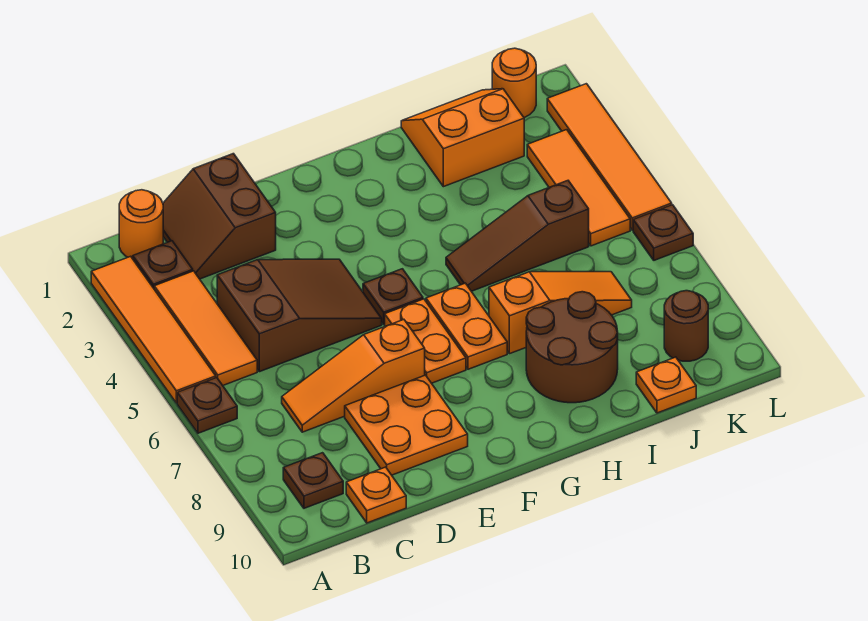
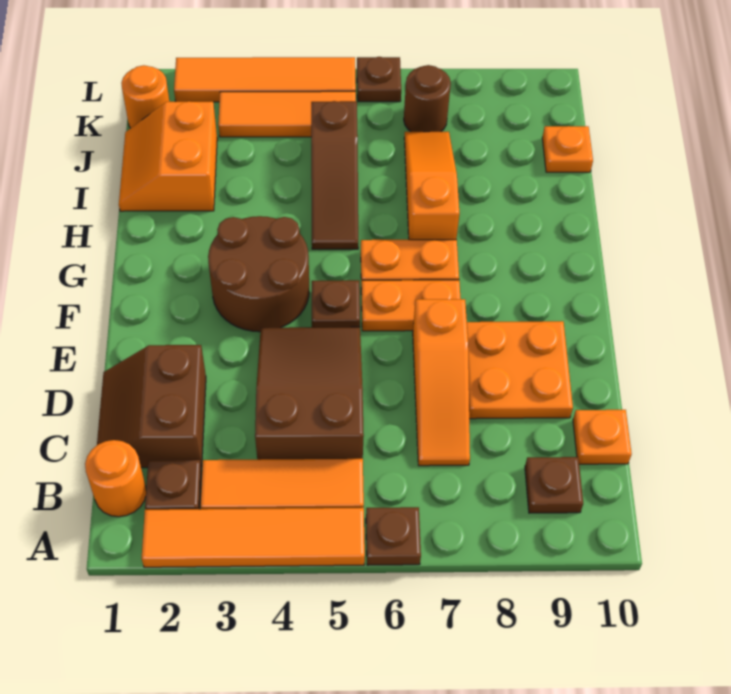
brown 2x2 slope [163,154,276,279] -> brown 2x2 slope turned to [97,345,206,468]
brown 2x2 round brick [526,292,618,403] -> brown 2x2 round brick moved to [208,216,309,332]
brown 1x1 round brick [664,291,708,361] -> brown 1x1 round brick moved to [404,65,451,132]

